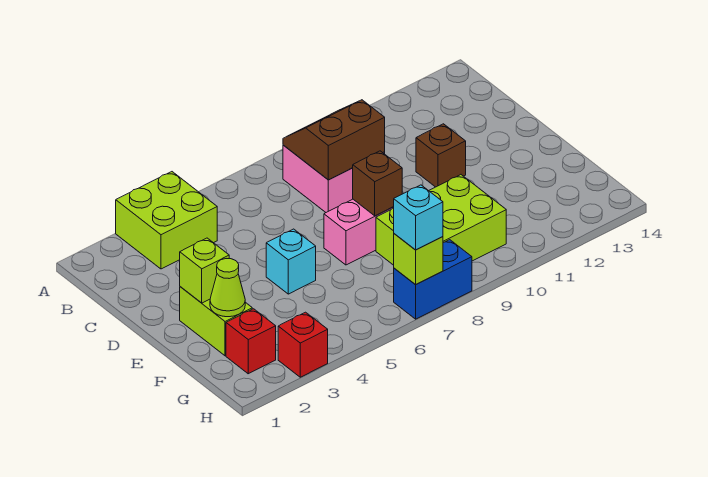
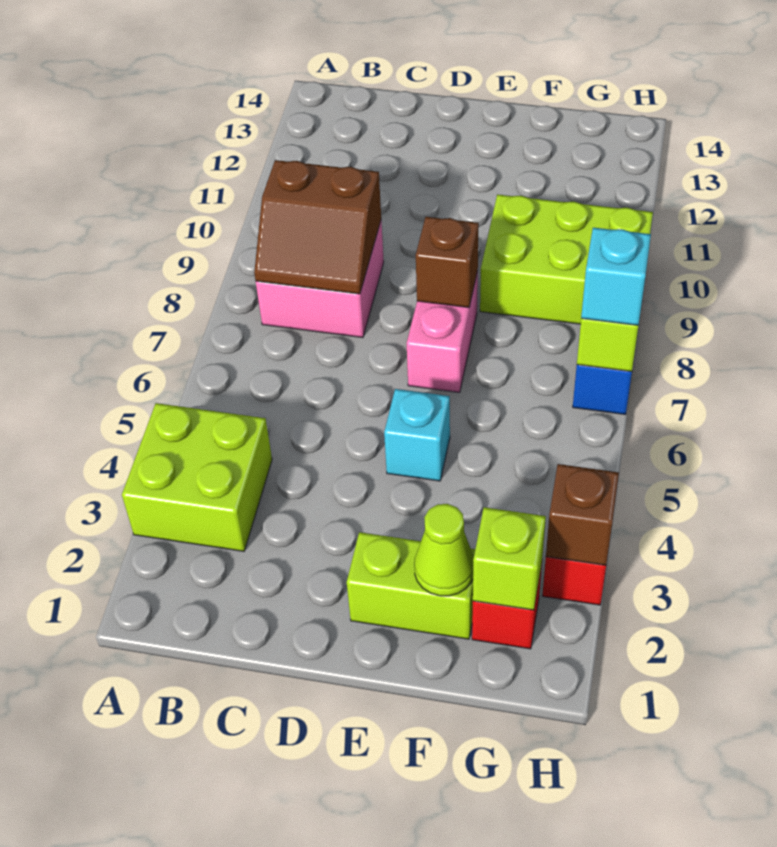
brown 2x2 slope [283,100,385,180] -> brown 2x2 slope turned to [254,160,381,294]
brown 1x1 brick [416,124,466,187] -> brown 1x1 brick moved to [546,464,619,565]
lime 1x1 brick [180,238,229,303] -> lime 1x1 brick moved to [473,507,546,610]
lime 2x3 brick [376,175,506,265] -> lime 2x3 brick turned to [480,194,653,324]

